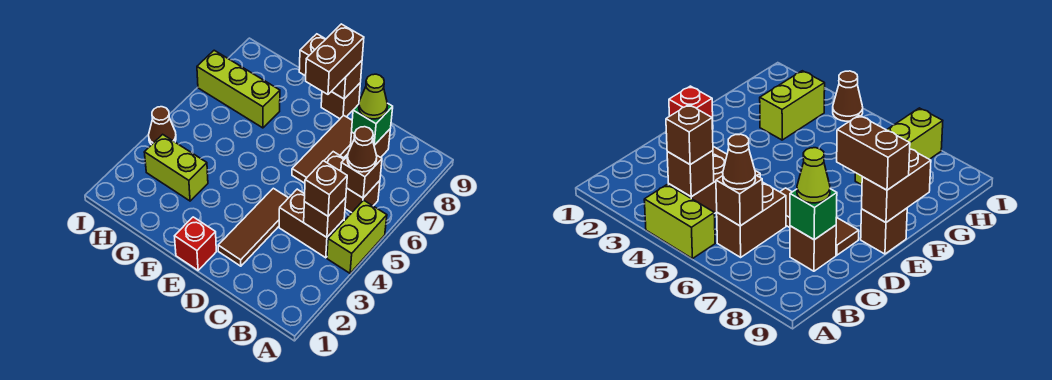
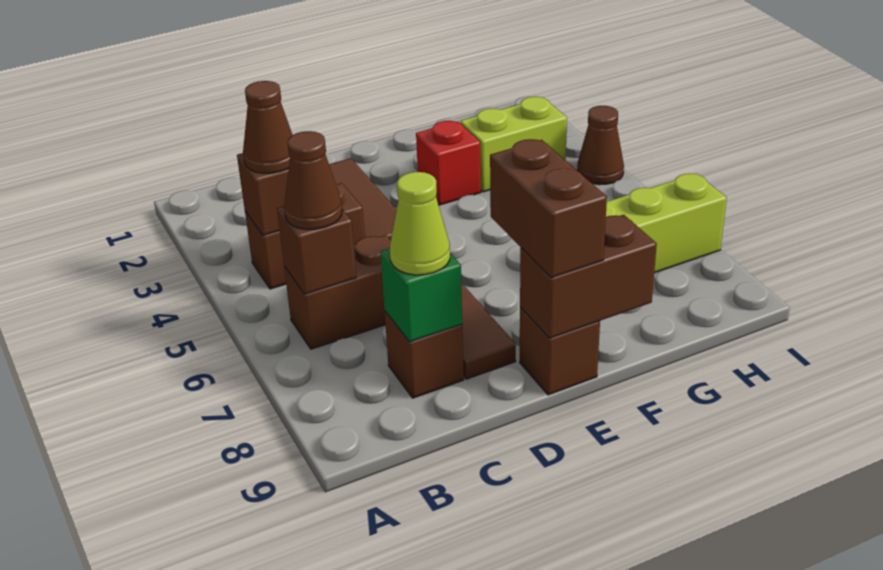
lime 1x2 brick [327,200,387,273] -> none
brown 1x1 brick [304,161,347,216] -> brown 1x1 cone [243,81,292,173]
red 1x1 brick [175,217,216,270] -> red 1x1 brick moved to [416,121,481,205]

